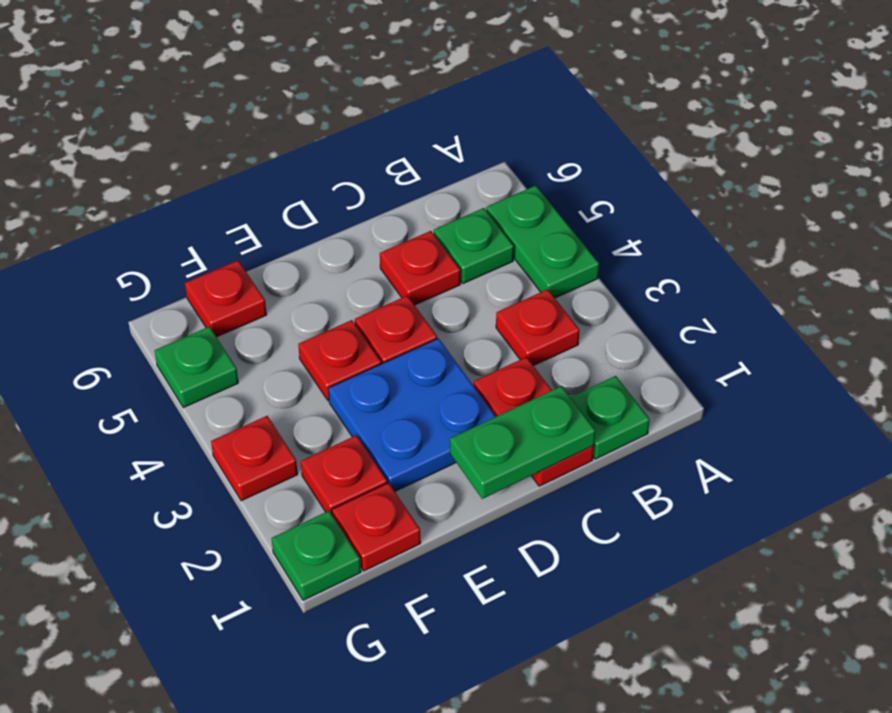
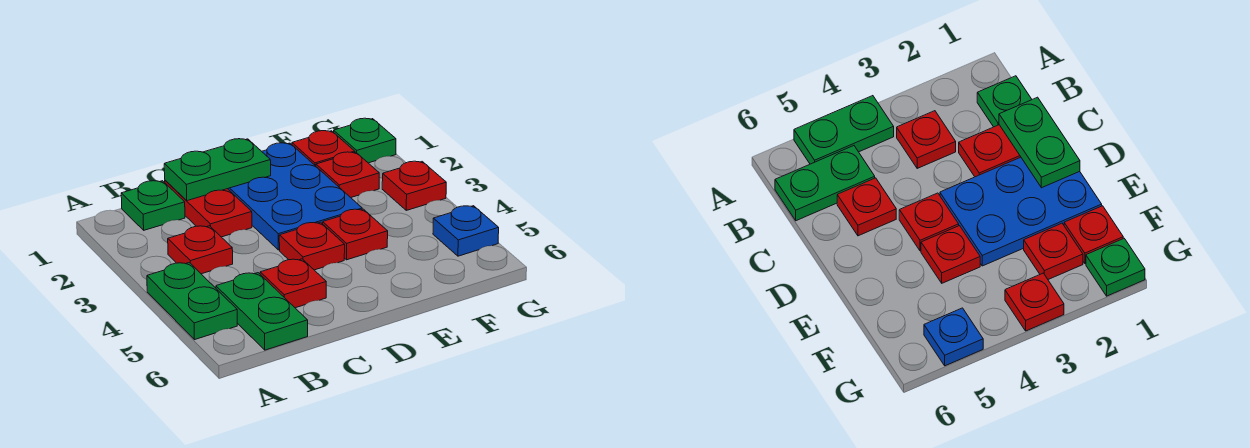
green 1x1 plate [434,208,514,284] -> green 1x2 plate [216,273,308,350]
blue 2x2 plate [328,338,496,491] -> blue 2x3 plate [228,143,362,250]
red 1x1 plate [185,260,267,337] -> none
green 1x1 plate [155,327,238,408] -> blue 1x1 plate [433,206,499,256]

